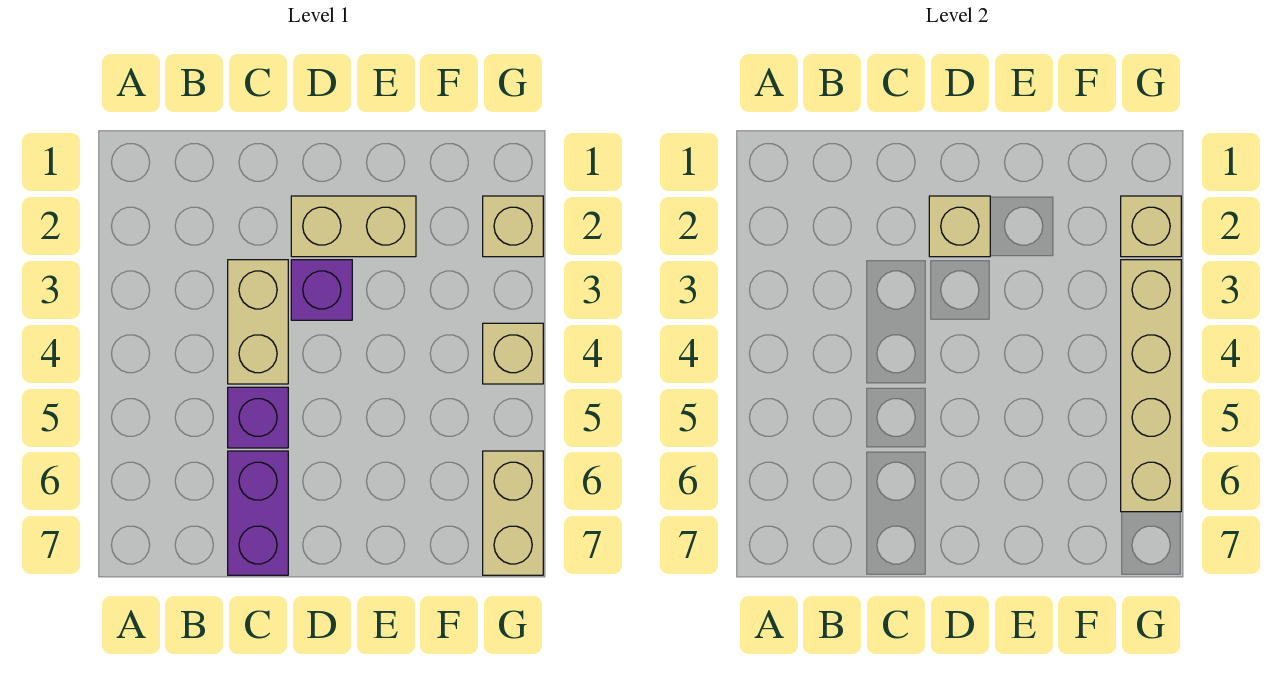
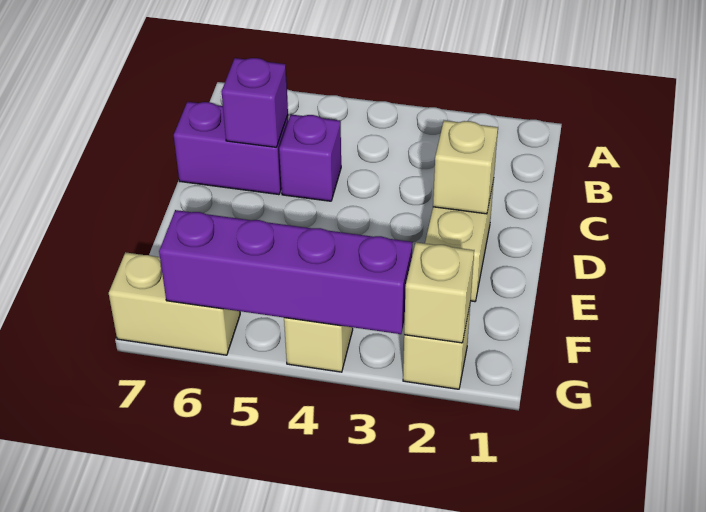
tan 1x2 brick [228,260,288,384] -> none
purple 1x1 brick [291,260,352,320] -> purple 1x1 brick moved to [222,58,288,147]
tan 1x4 brick [1121,260,1181,512] -> purple 1x4 brick [159,210,413,334]

